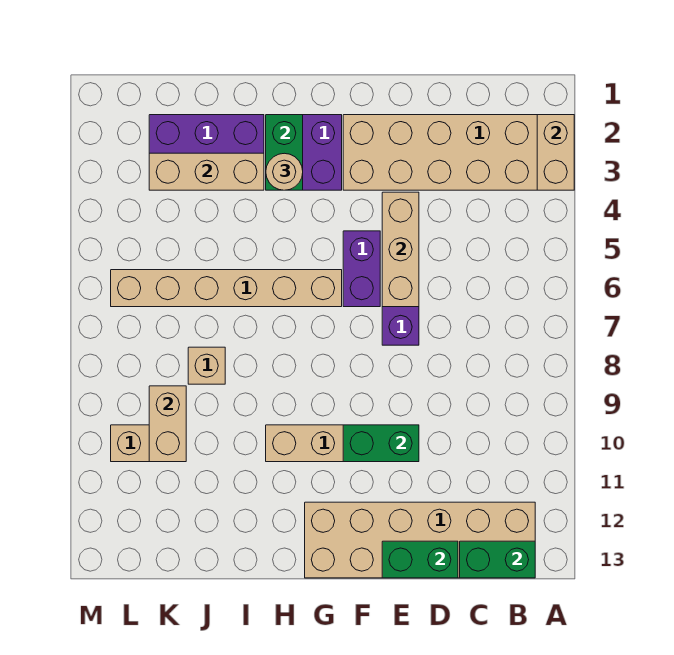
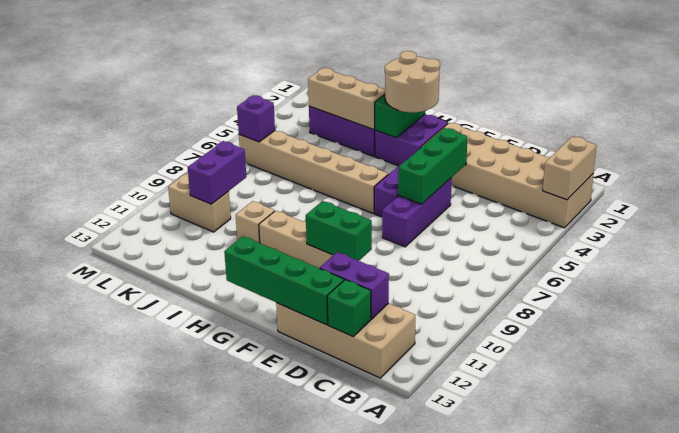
tan 2x6 brick [305,502,535,578] -> tan 2x4 brick [276,303,416,378]
green 1x2 brick [460,541,535,578] -> green 1x1 brick [327,280,371,336]
none -> purple 1x2 brick [320,252,389,319]
green 1x2 brick [382,541,458,578] -> green 1x4 brick [224,236,344,325]
tan 1x3 brick [382,192,419,307] -> green 1x3 brick [398,128,467,204]
tan 1x1 round brick [266,153,303,190] -> tan 2x2 round brick [385,51,440,112]
tan 1x1 brick [188,347,225,384] -> tan 1x1 brick moved to [236,201,275,243]
tan 1x2 brick [149,386,186,462] -> purple 1x2 brick [188,141,246,204]
none -> purple 1x1 brick [237,95,275,142]

